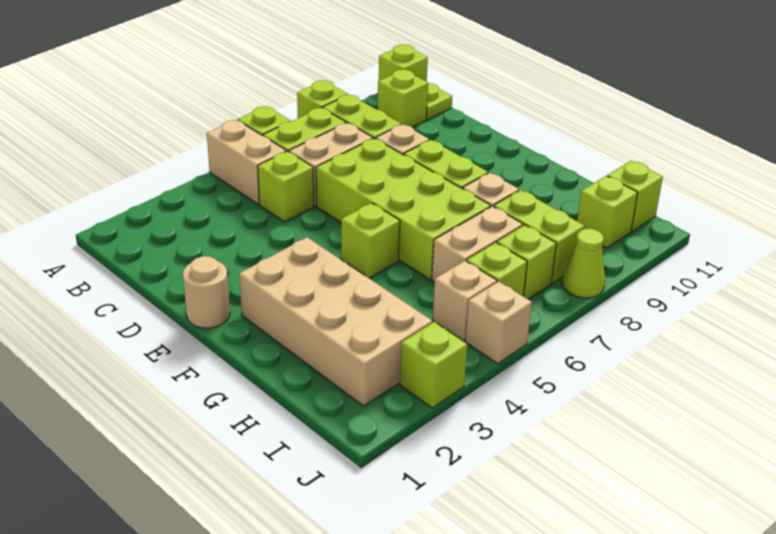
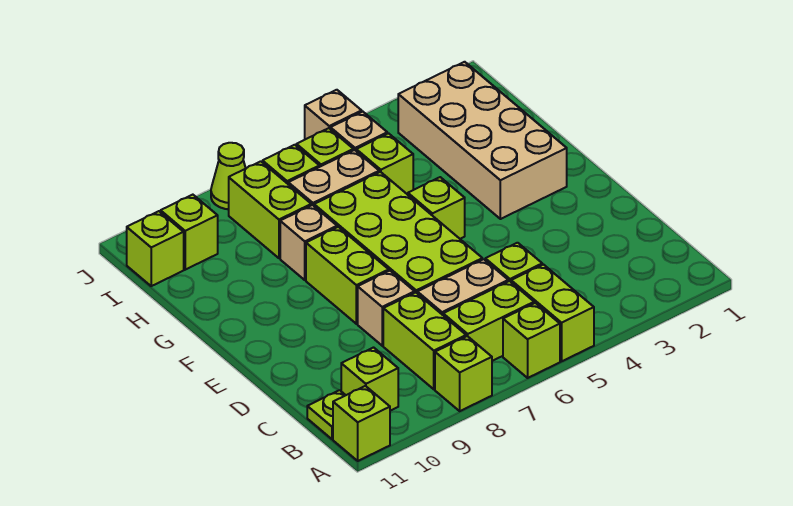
tan 1x2 brick [207,120,286,204] -> lime 1x2 brick [511,265,594,361]
tan 1x1 round brick [183,256,230,328] -> none
lime 1x1 brick [400,322,468,408] -> lime 1x1 brick moved to [356,133,413,195]

